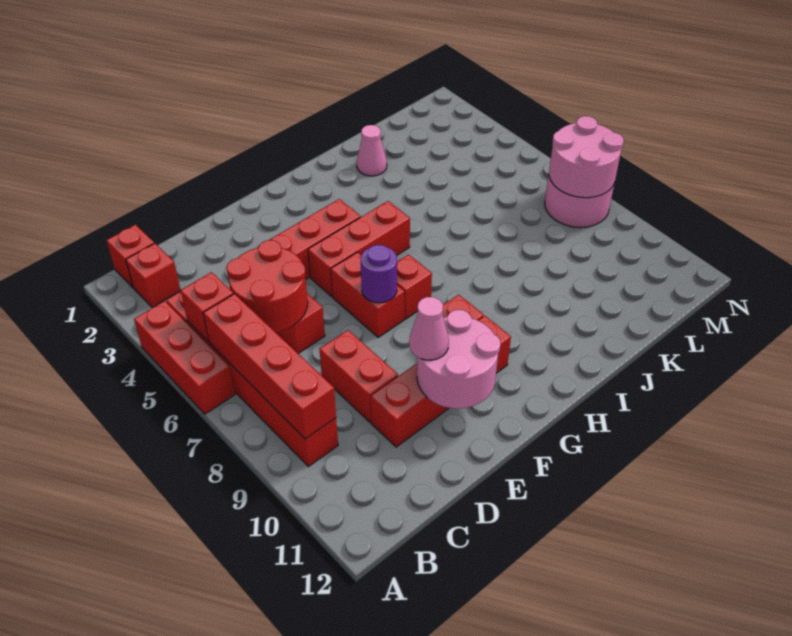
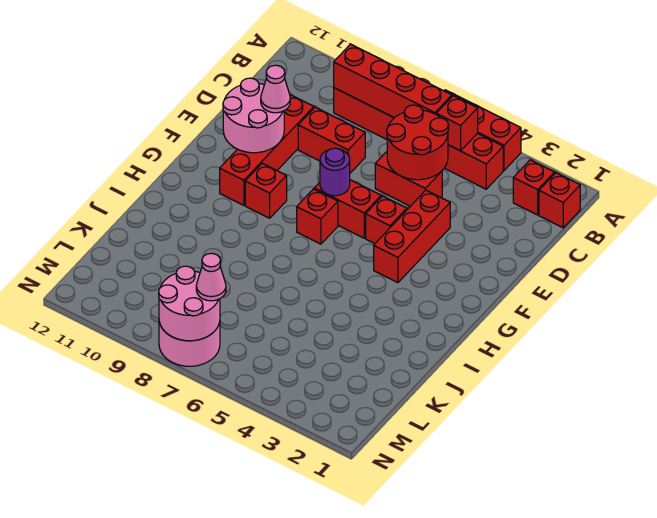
red 1x3 brick [308,201,410,296] -> red 1x1 brick [366,196,407,244]
pink 1x1 cone [357,125,387,176] -> pink 1x1 cone moved to [196,253,226,301]

